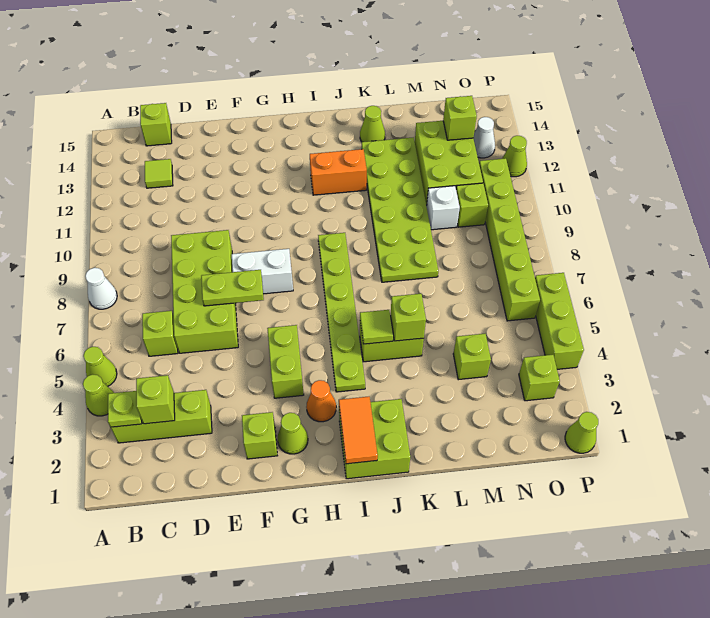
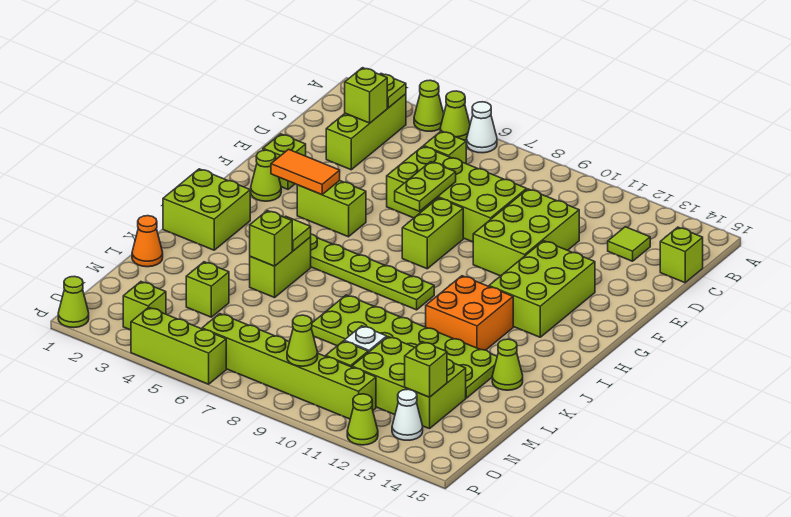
white 1x1 cone [85,268,117,309] -> white 1x1 cone moved to [467,102,497,153]
none -> lime 2x3 brick [473,189,579,276]
white 1x2 brick [232,249,293,294] -> lime 1x2 brick [402,198,463,269]
none -> lime 2x3 brick [489,241,595,337]
orange 1x1 cone [306,380,336,422] -> orange 1x1 cone moved to [132,216,163,267]
orange 1x2 tile [339,397,378,464] -> orange 1x2 tile moved to [271,149,340,195]
orange 1x2 brick [310,149,367,195] -> orange 2x2 brick [426,276,513,350]
none -> lime 1x1 cone [287,315,318,366]

